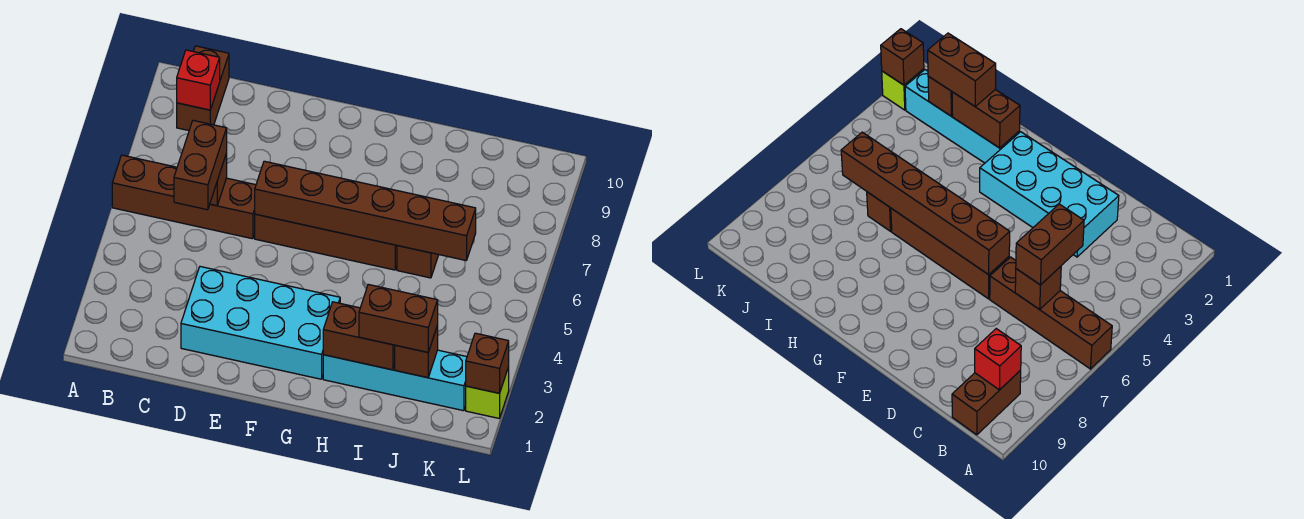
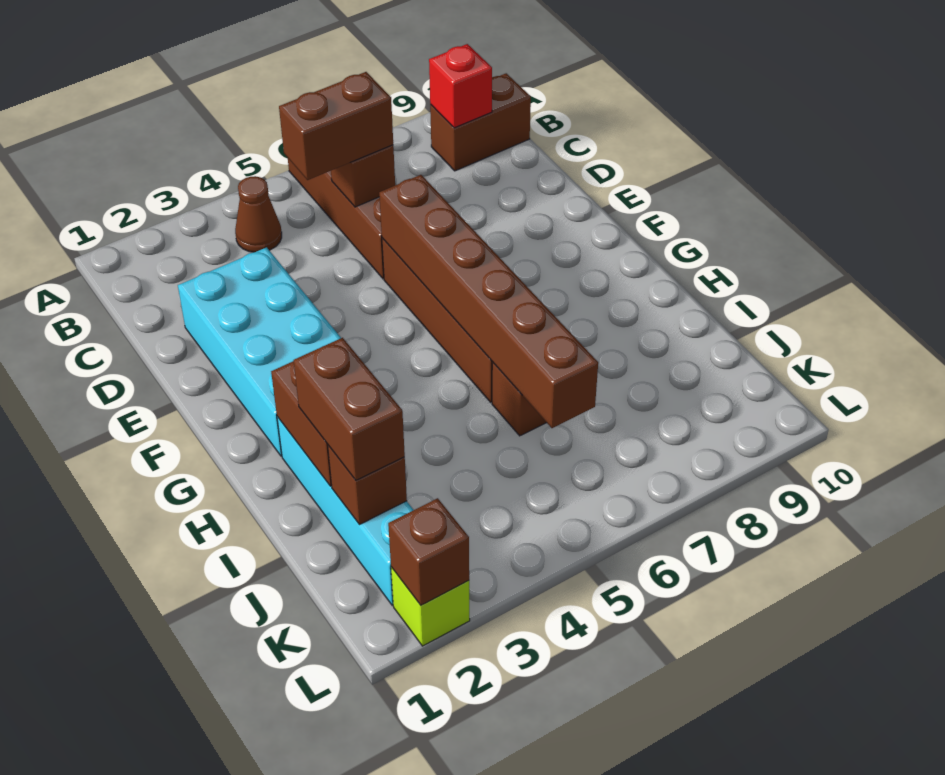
none -> brown 1x1 cone [235,176,282,252]

